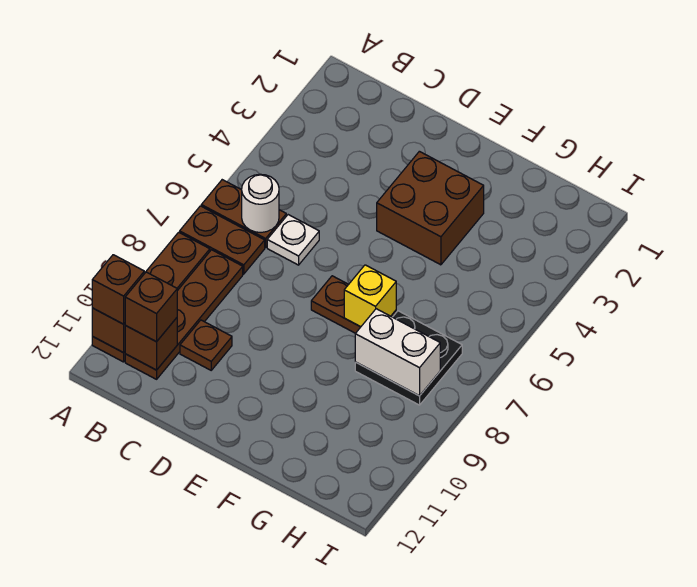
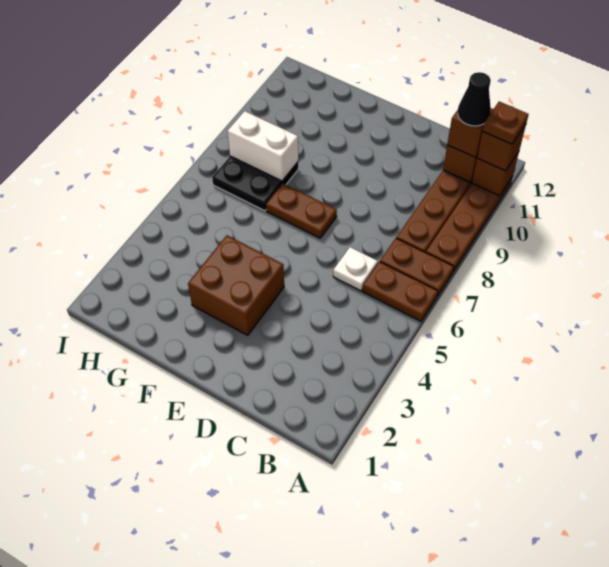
white 1x1 round brick [242,174,279,232] -> none
none -> black 1x1 cone [458,72,491,126]
brown 1x1 plate [180,320,232,370] -> brown 1x1 plate moved to [483,102,529,144]
yellow 1x1 brick [344,265,396,327] -> none

